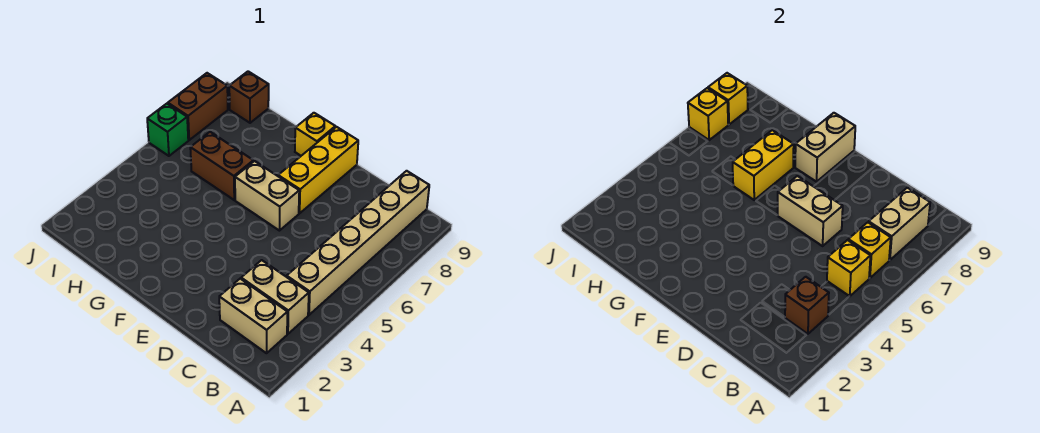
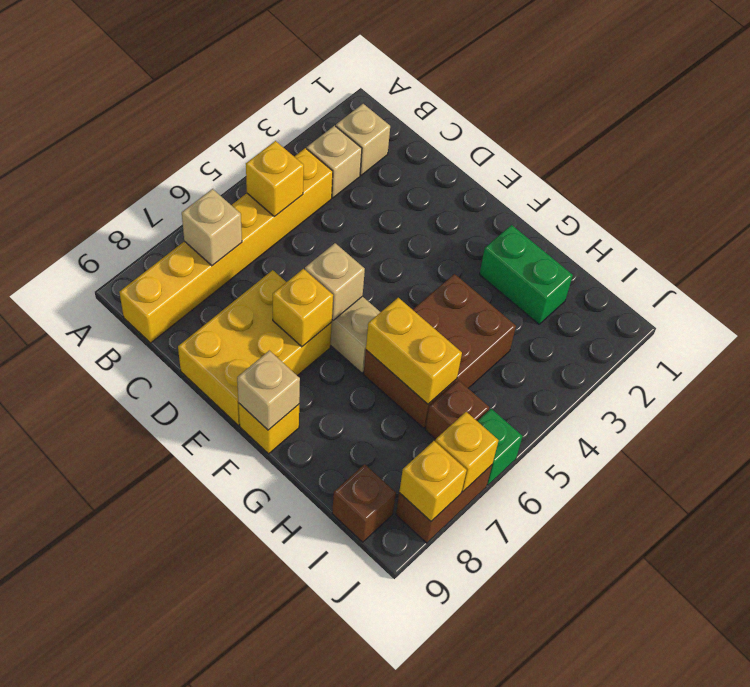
tan 1x2 brick [219,279,287,353] -> tan 1x1 brick [336,104,390,175]
tan 1x2 brick [241,260,309,334] -> tan 1x1 brick [307,126,362,198]
brown 1x1 brick [785,277,829,334] -> brown 1x1 brick moved to [425,380,489,439]
tan 1x6 brick [287,171,429,315] -> yellow 1x6 brick [119,148,333,343]
yellow 1x1 brick [848,222,891,278] -> yellow 1x1 brick moved to [273,269,333,347]
tan 1x2 brick [869,188,930,260] -> tan 1x1 brick [182,189,242,266]
tan 1x2 brick [778,176,843,246] -> tan 1x1 brick [305,243,365,320]
yellow 1x3 brick [278,127,358,213] -> yellow 2x3 brick [178,270,332,425]
tan 1x2 brick [795,113,855,182] -> tan 1x1 brick [237,351,300,430]
none -> green 1x2 brick [479,225,573,324]
brown 1x2 brick [190,132,253,200] -> brown 2x3 brick [363,274,516,428]
yellow 1x2 brick [733,130,794,200] -> yellow 1x2 brick turned to [366,298,462,404]

